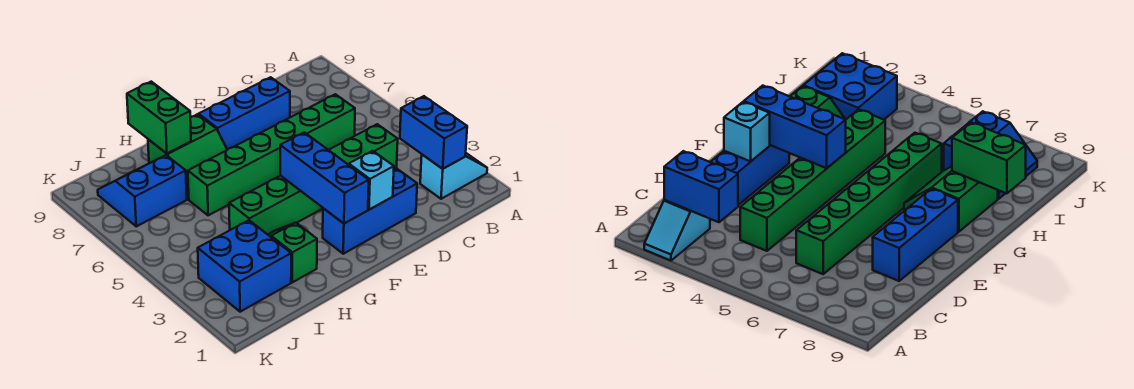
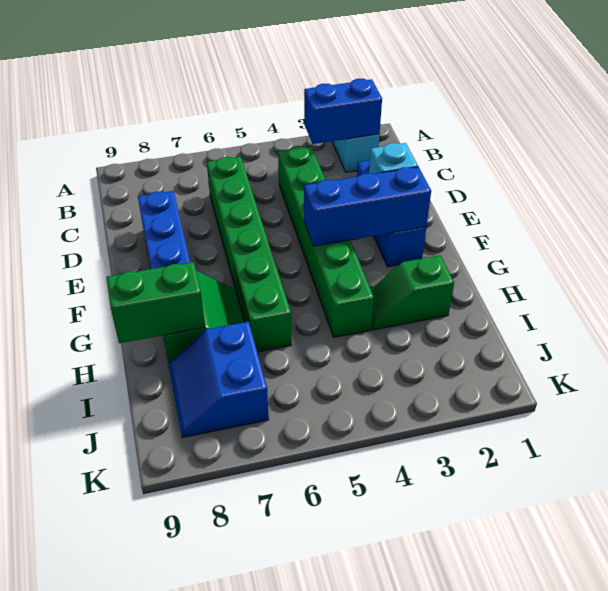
blue 2x2 brick [198,220,291,312] -> none

